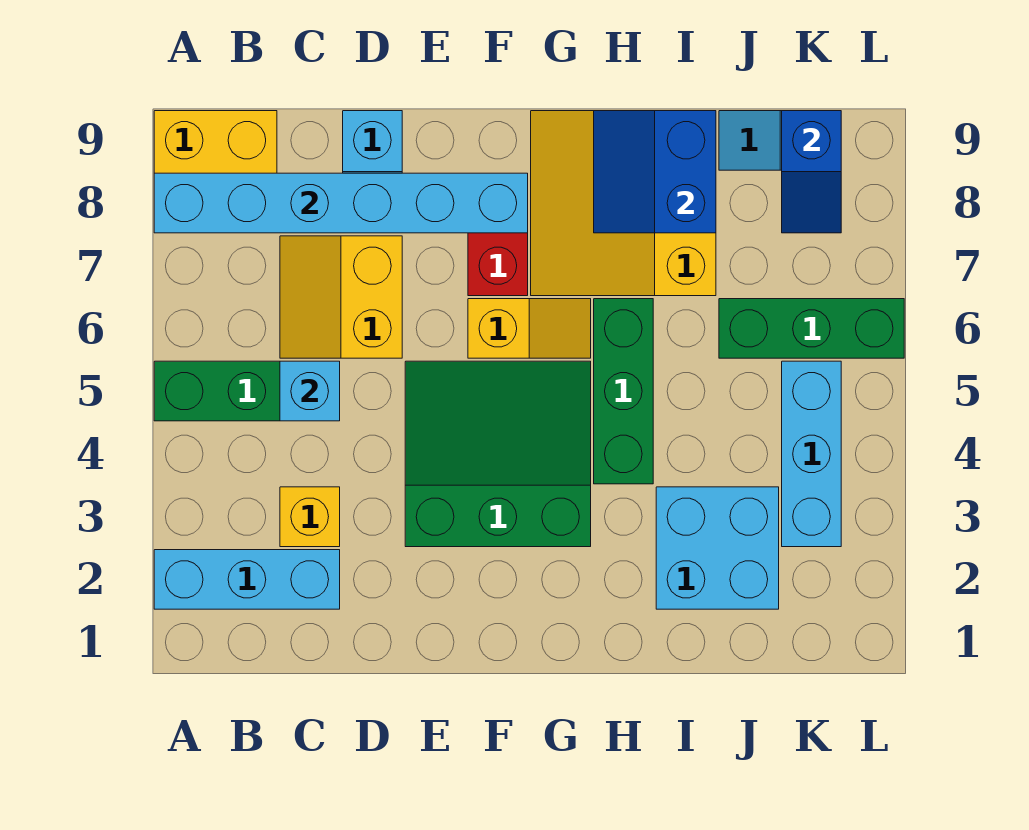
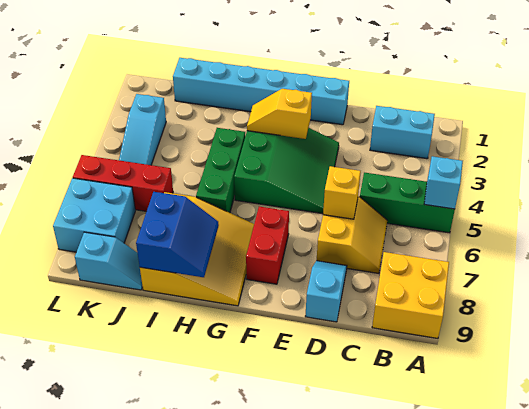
cyan 1x3 brick [154,550,340,609] -> cyan 1x2 brick [370,106,435,159]
cyan 1x6 brick [154,173,528,233] -> cyan 1x6 brick moved to [173,58,349,125]
yellow 1x1 brick [280,487,340,547] -> yellow 1x1 brick moved to [323,166,361,219]
cyan 1x1 brick [280,361,340,421] -> cyan 1x1 brick moved to [424,156,463,209]
green 3x3 slope [405,361,591,547] -> green 3x3 slope turned to [234,128,339,214]
yellow 1x2 slope [468,299,591,358] -> yellow 1x2 slope moved to [247,89,312,139]
cyan 2x2 brick [656,487,779,609] -> cyan 2x2 brick moved to [53,178,135,252]
green 1x3 brick [719,299,904,358] -> red 1x3 brick [73,155,173,211]
cyan 1x3 brick [782,361,841,547] -> cyan 1x3 slope [119,94,166,165]
blue 1x2 slope [782,111,841,233] -> none

